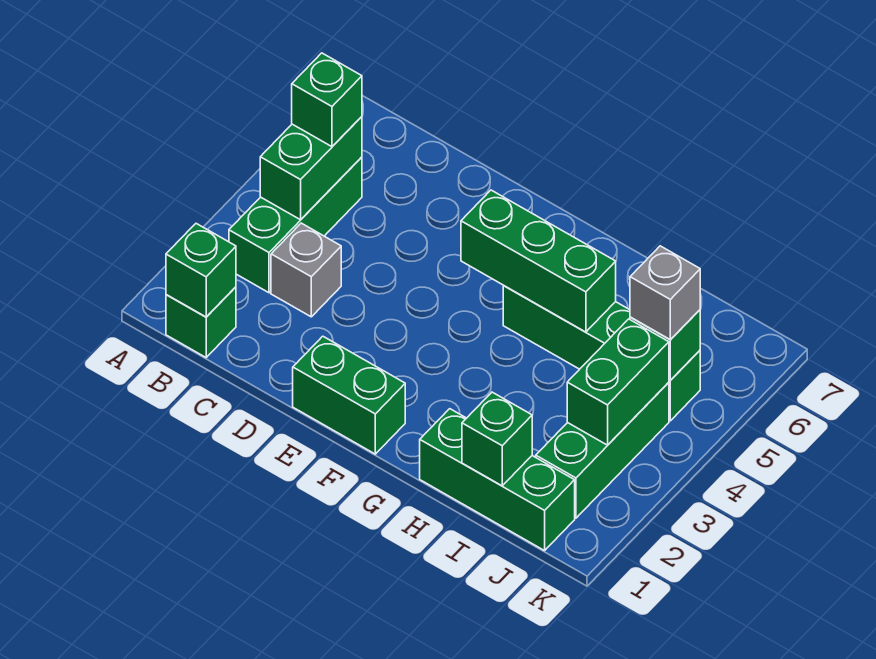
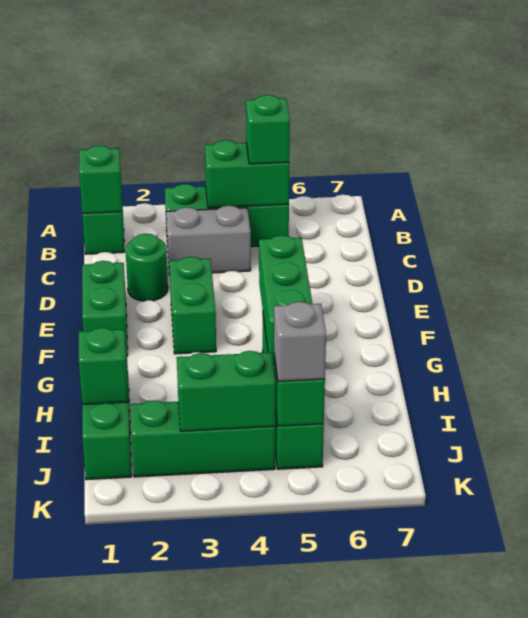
grey 1x1 brick [271,223,341,317] -> grey 1x2 brick [166,205,251,275]
none -> green 1x1 round brick [125,234,168,301]
none -> green 1x2 brick [169,257,216,354]

